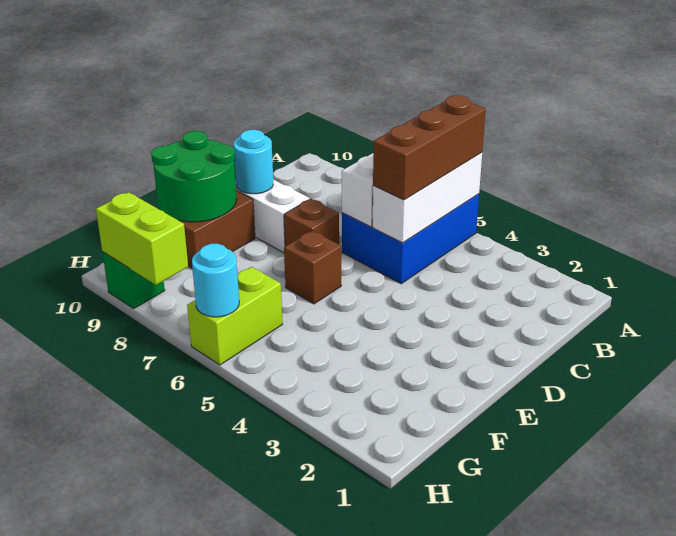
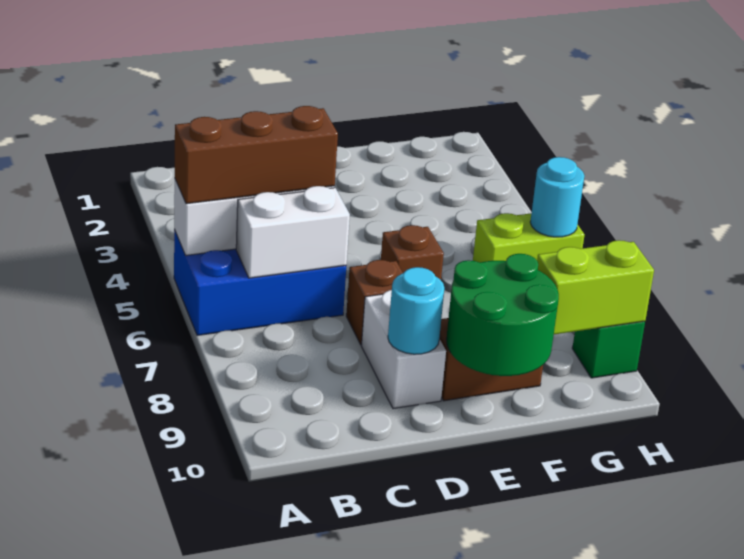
lime 1x2 brick [96,192,188,285] -> lime 1x2 brick turned to [537,240,654,334]

